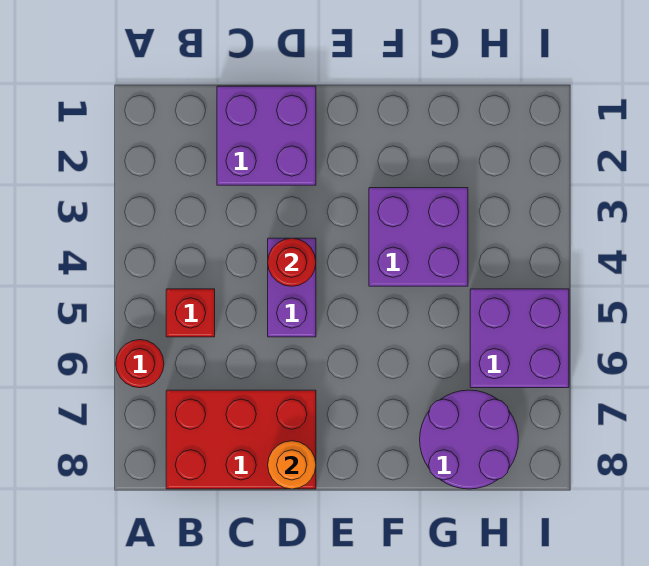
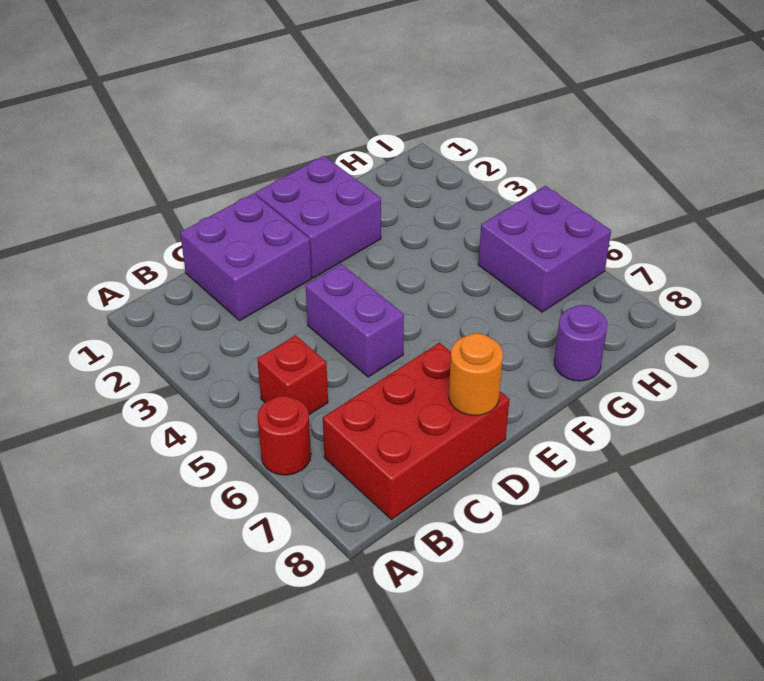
red 1x1 round brick [268,238,316,286] -> none
purple 2x2 brick [369,188,468,286] -> purple 2x2 brick moved to [255,156,381,278]
purple 2x2 round brick [420,390,518,489] -> purple 1x1 round brick [554,305,607,381]

